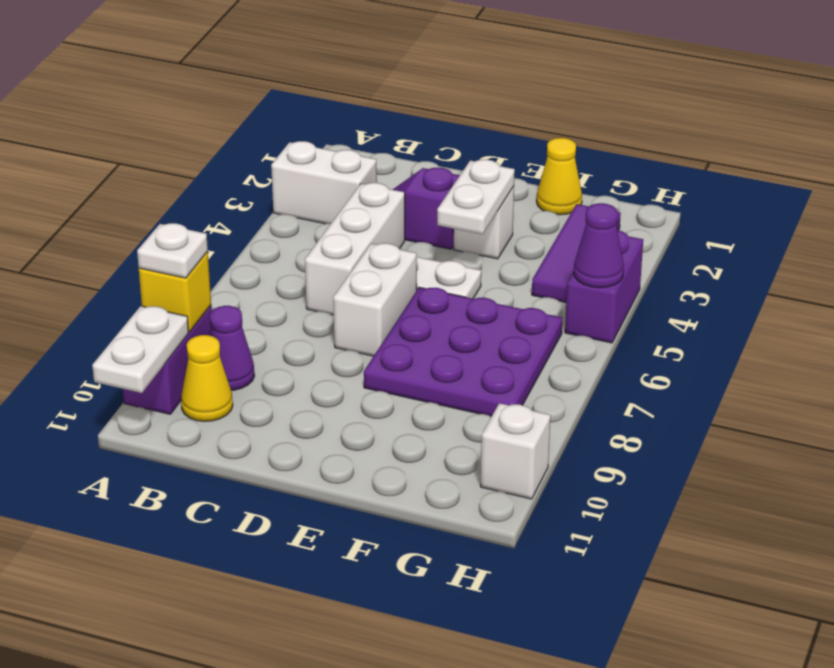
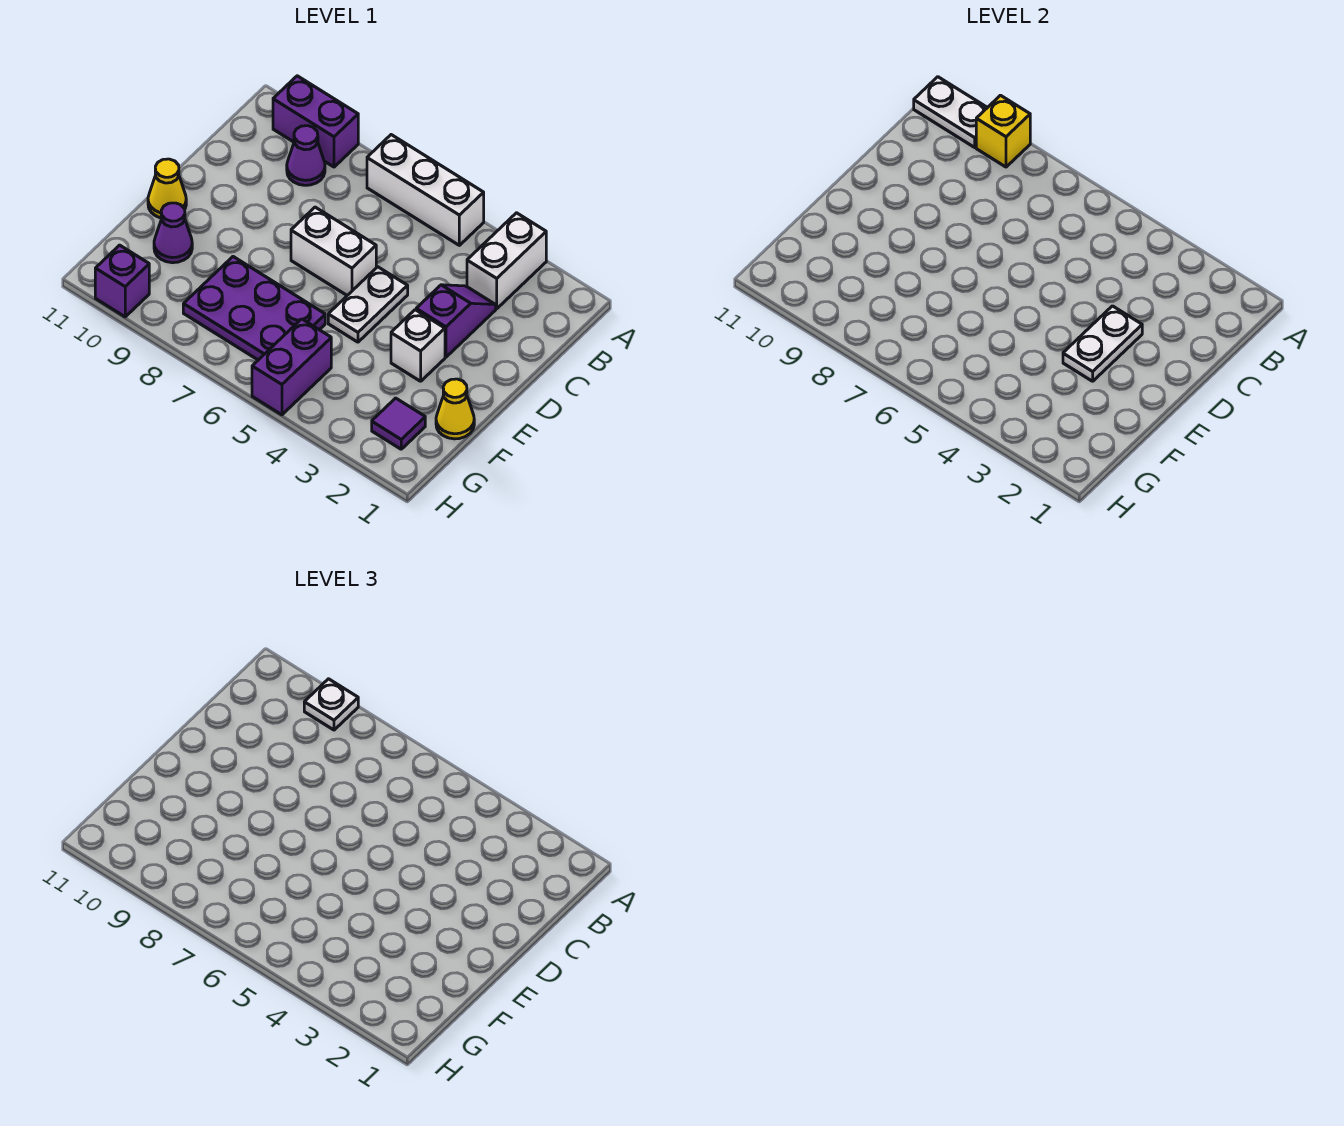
yellow 1x1 cone [181,335,233,422] -> yellow 1x1 cone moved to [148,159,186,218]
white 1x3 brick [305,183,405,315] -> white 1x3 brick moved to [367,135,484,245]
white 1x2 plate [437,160,515,234] -> white 1x2 plate turned to [1063,306,1142,381]
purple 3x3 plate [364,288,563,417] -> purple 2x3 plate [183,257,325,360]
purple 1x3 tile [532,204,621,302] -> purple 1x1 tile [372,398,425,449]
purple 1x2 brick [565,230,643,343] -> purple 1x2 brick turned to [252,319,331,415]
purple 1x1 cone [574,203,624,288] -> purple 1x1 cone moved to [154,203,192,263]
white 1x1 brick [481,403,550,499] -> purple 1x1 brick [95,245,149,317]

